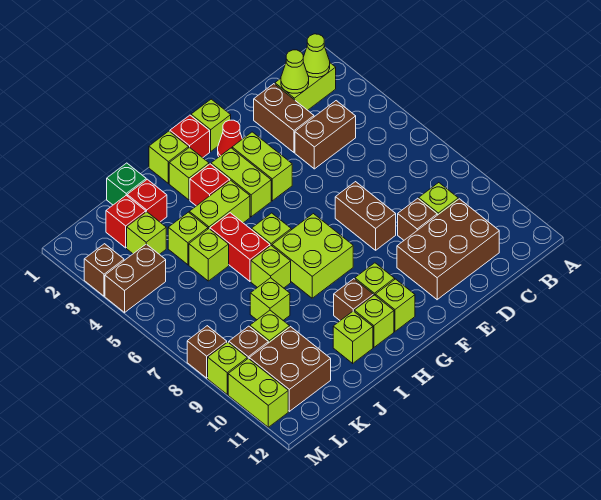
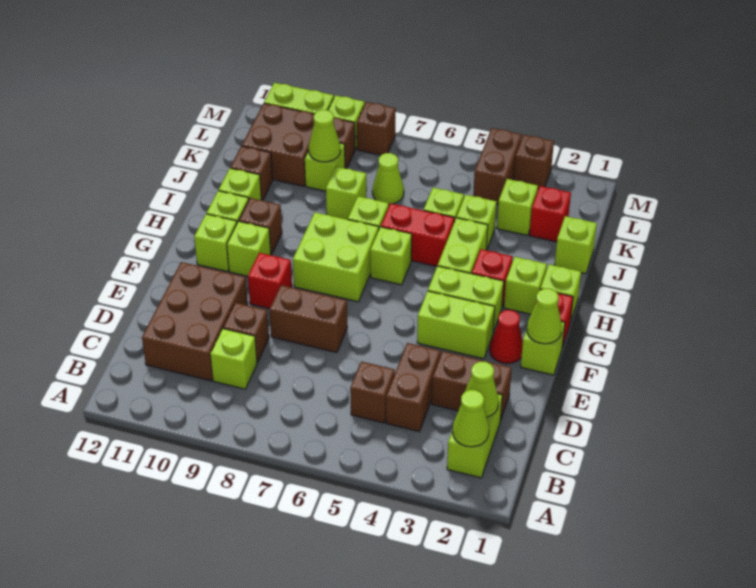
none -> brown 1x1 brick [350,361,395,423]
none -> lime 1x1 cone [527,289,562,344]
green 1x1 brick [107,163,146,205] -> lime 1x1 brick [554,216,597,274]
red 1x1 brick [127,179,167,222] -> red 1x1 brick moved to [248,253,292,309]
none -> brown 1x1 brick [230,146,273,200]
none -> lime 1x1 cone [372,153,404,204]
none -> lime 1x1 cone [309,110,341,162]

